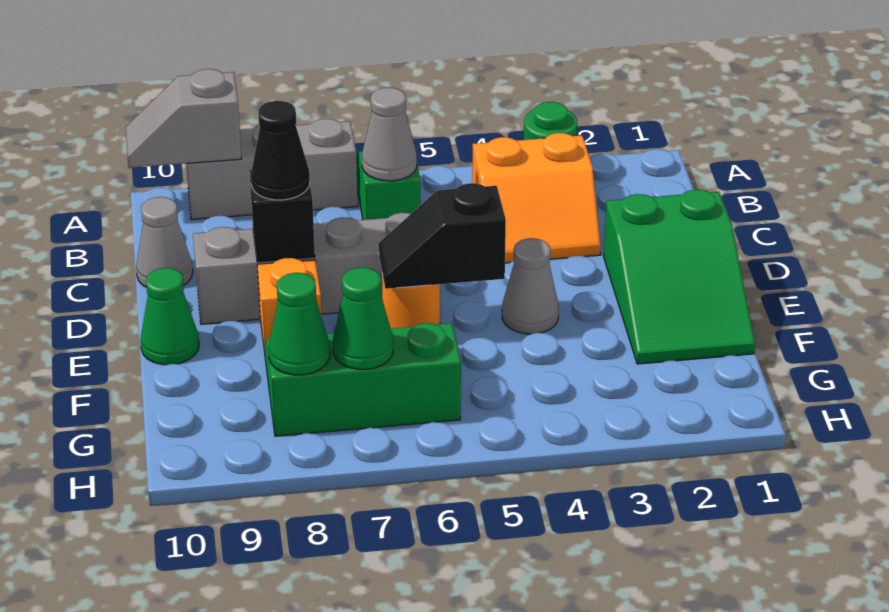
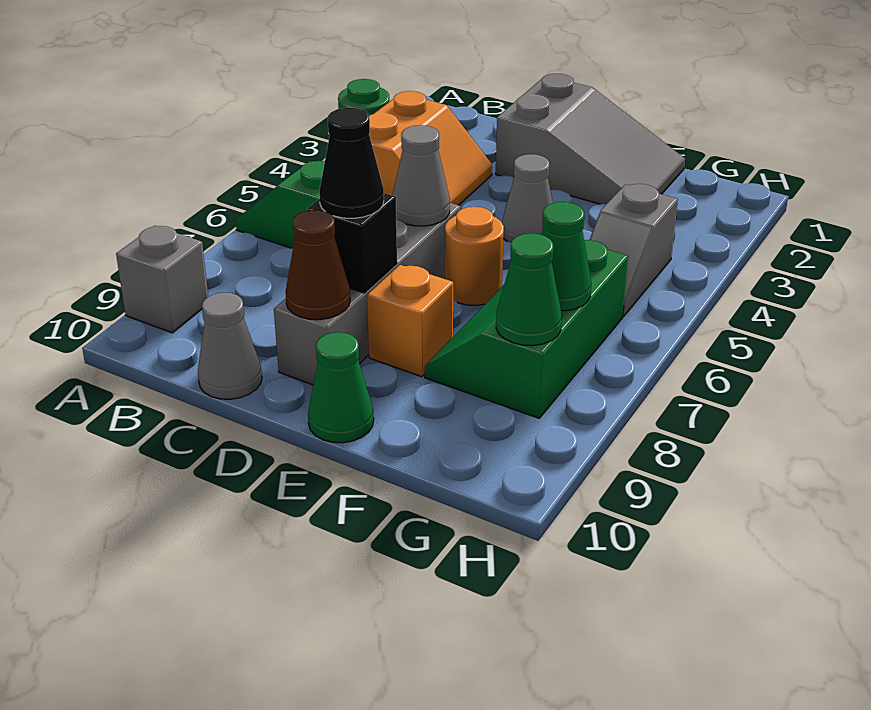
grey 1x3 brick [186,119,358,220] -> grey 1x1 brick [116,226,208,333]
grey 1x2 slope [126,69,241,168] -> grey 1x2 slope moved to [590,184,678,316]
grey 1x1 cone [362,88,417,181] -> grey 1x1 cone moved to [393,125,450,226]
green 2x3 slope [604,190,755,364] -> grey 2x3 slope [496,74,685,204]
none -> brown 1x1 cone [286,210,350,320]
black 1x2 slope [378,183,506,289] -> none

